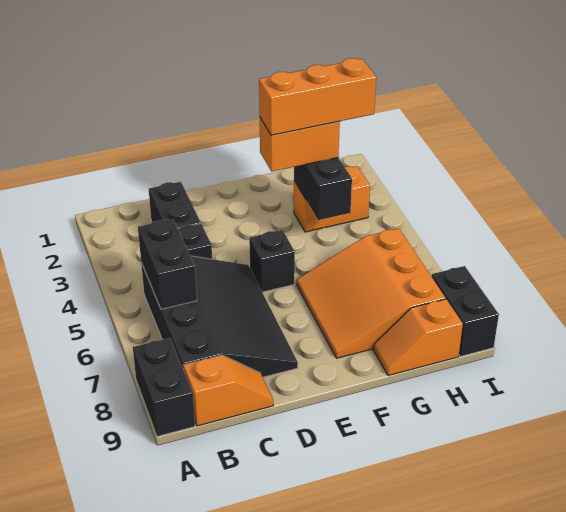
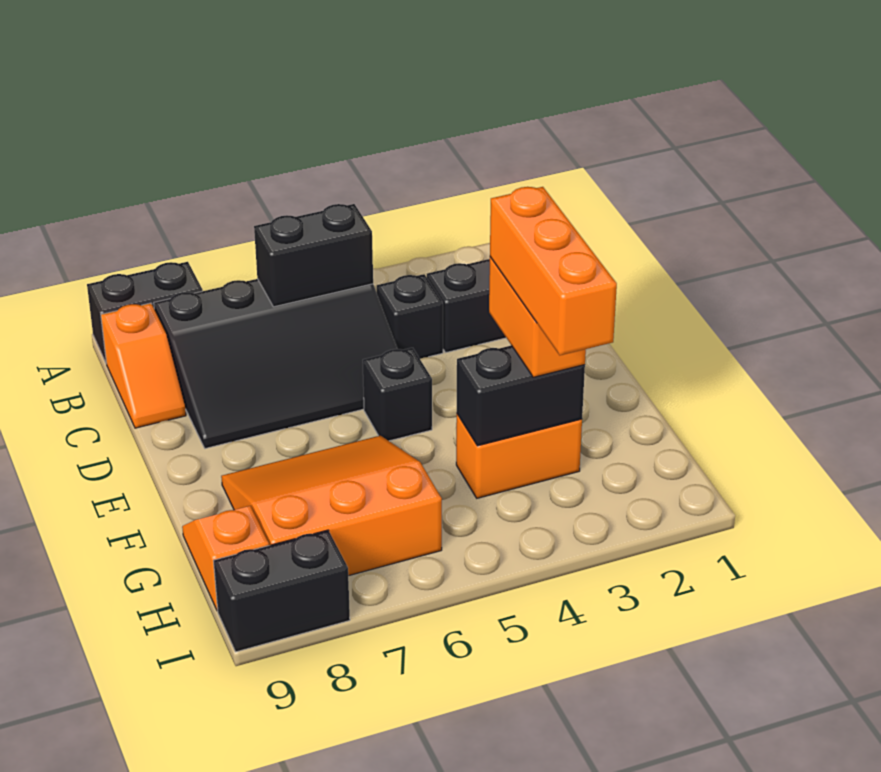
orange 1x2 brick [294,166,370,232] -> orange 1x2 brick turned to [456,414,582,498]

